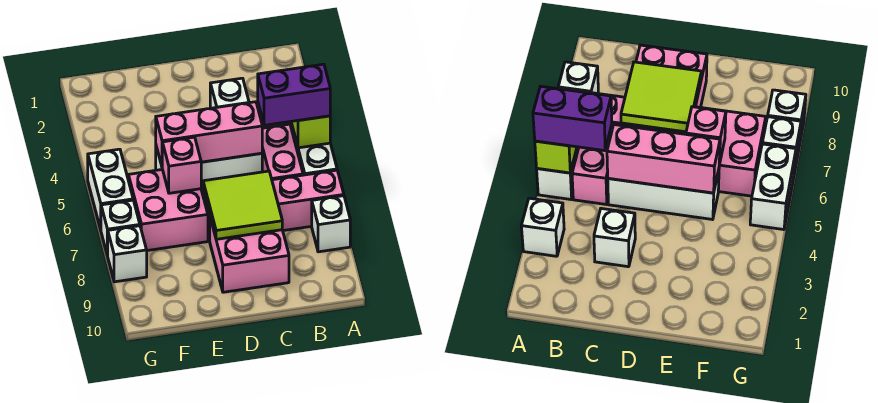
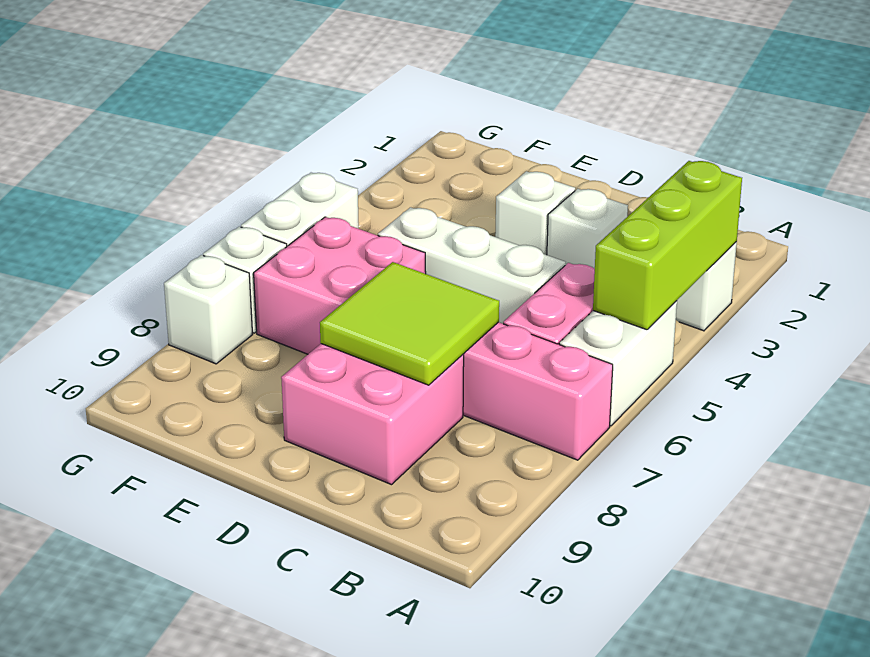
lime 1x1 brick [292,116,330,148] -> lime 1x3 brick [593,161,742,330]
purple 1x2 brick [258,64,330,125] -> none
white 1x1 brick [312,196,350,252] -> white 1x1 brick moved to [495,171,575,255]
pink 1x3 brick [156,102,262,166] -> none
pink 1x1 brick [162,137,201,193] -> none

